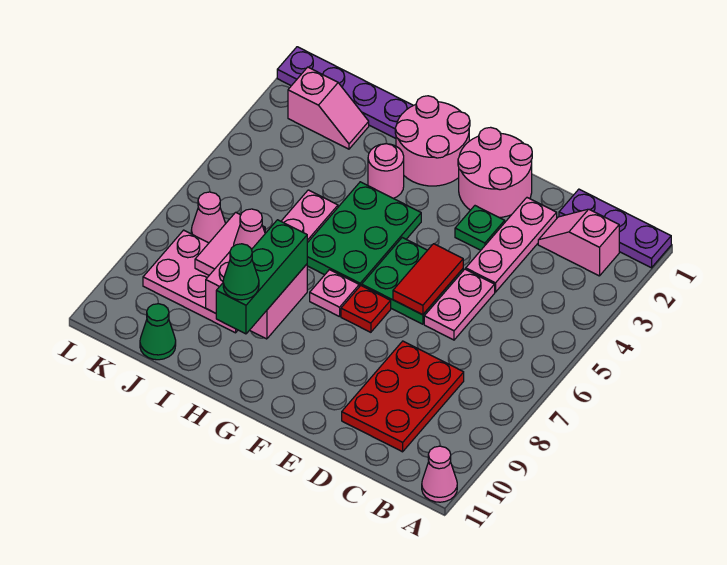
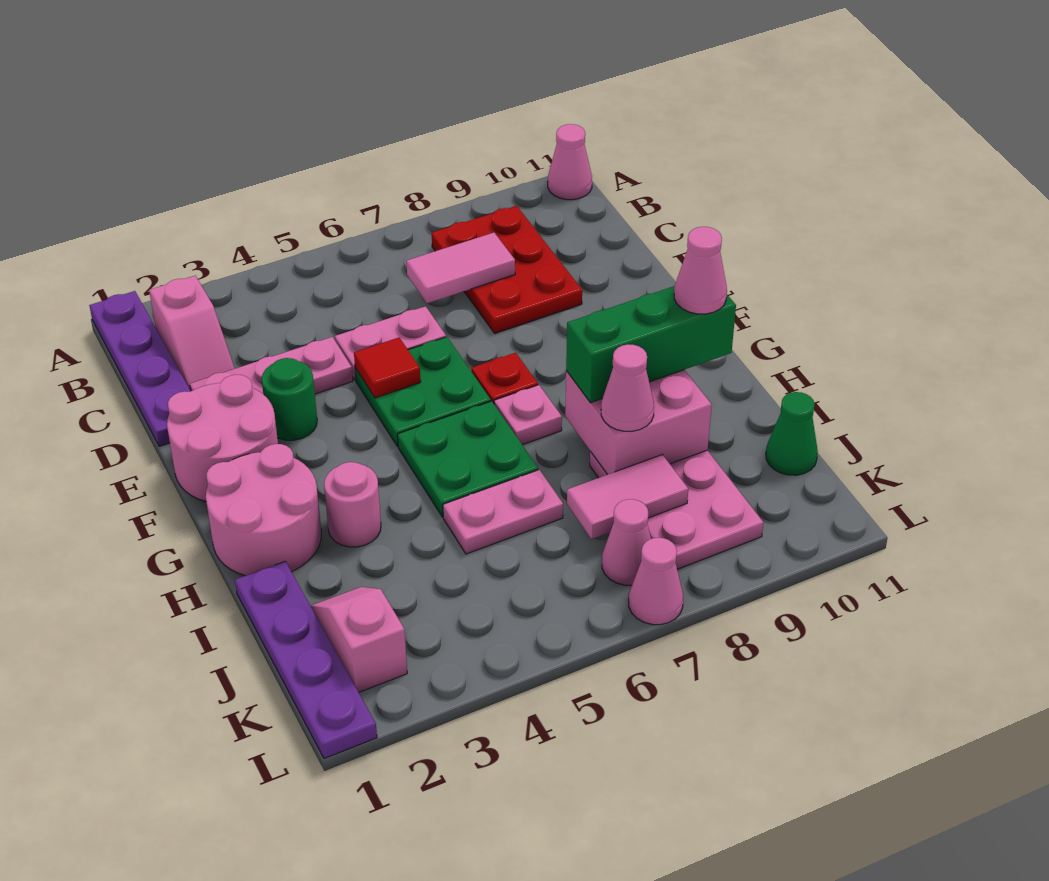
purple 1x3 plate [559,189,671,268] -> purple 1x4 plate [89,291,191,446]
none -> pink 1x2 tile [406,233,515,303]
red 2x3 plate [342,341,464,452] -> red 2x3 plate turned to [432,206,582,333]
green 1x1 plate [455,206,505,250] -> green 1x1 round brick [262,358,317,440]
red 1x2 tile [393,244,463,315] -> red 1x1 tile [354,338,421,398]
green 2x3 plate [307,182,421,287] -> green 2x2 plate [398,401,538,517]
green 1x1 cone [223,244,259,300] -> pink 1x1 cone [674,227,727,314]
none -> pink 1x1 cone [629,538,683,625]

